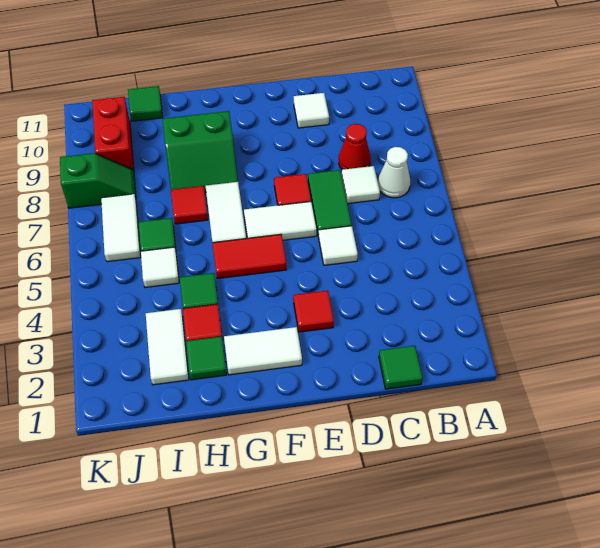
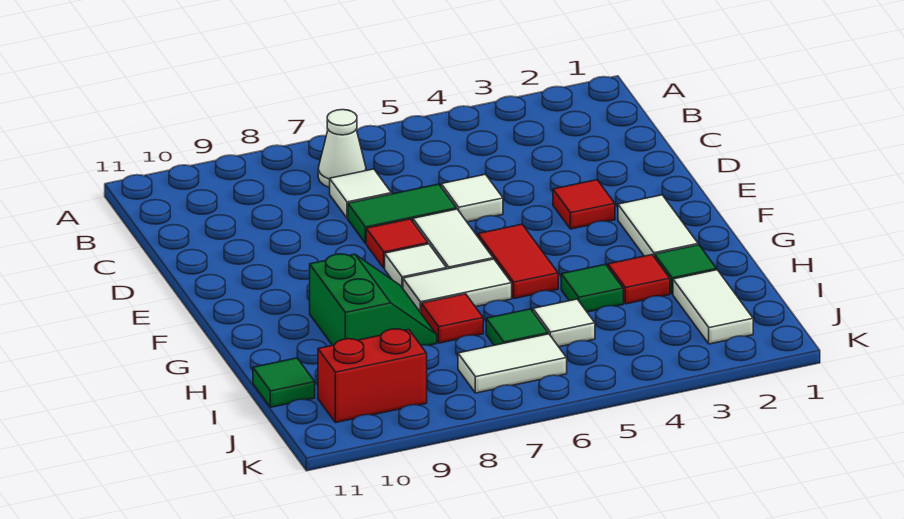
green 1x1 tile [379,346,423,389] -> none
red 1x1 cone [339,124,371,170] -> none
white 1x1 tile [294,93,329,128] -> white 1x1 tile moved to [385,244,446,288]
white 1x2 tile [146,309,189,385] -> white 1x2 tile turned to [673,270,753,344]
green 1x2 slope [60,153,136,208] -> none

